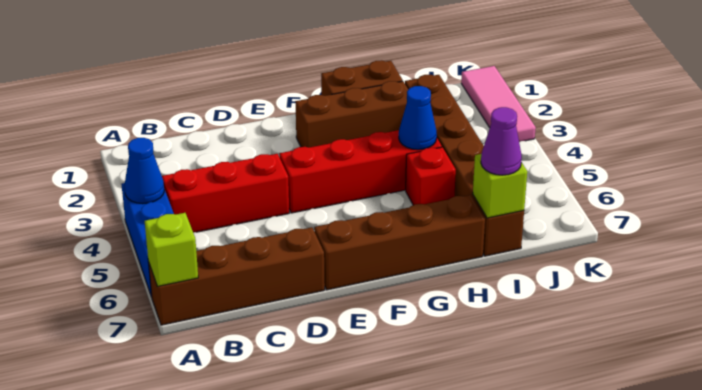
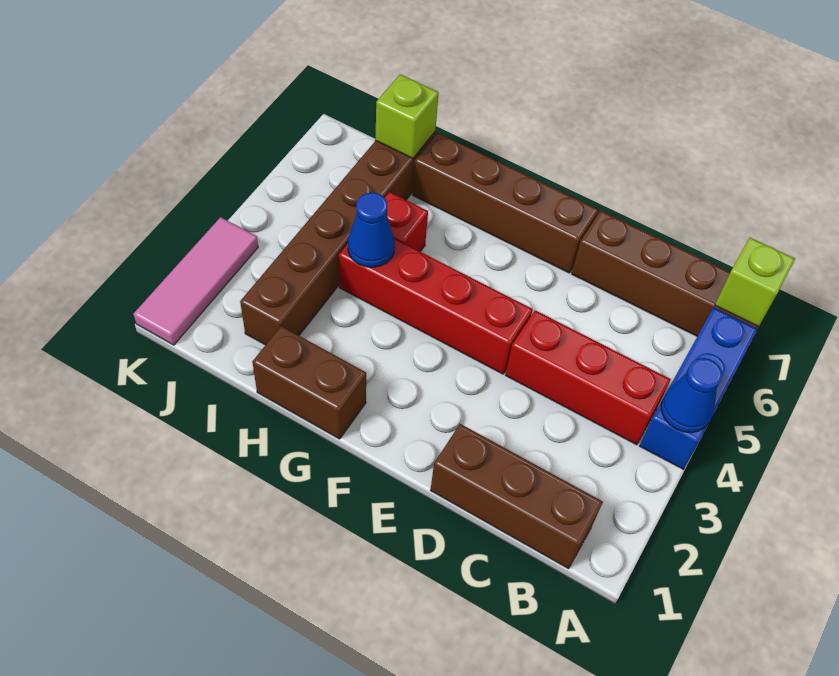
brown 1x3 brick [295,81,408,148] -> brown 1x3 brick moved to [431,424,603,569]
purple 1x1 cone [481,107,522,175] -> none

